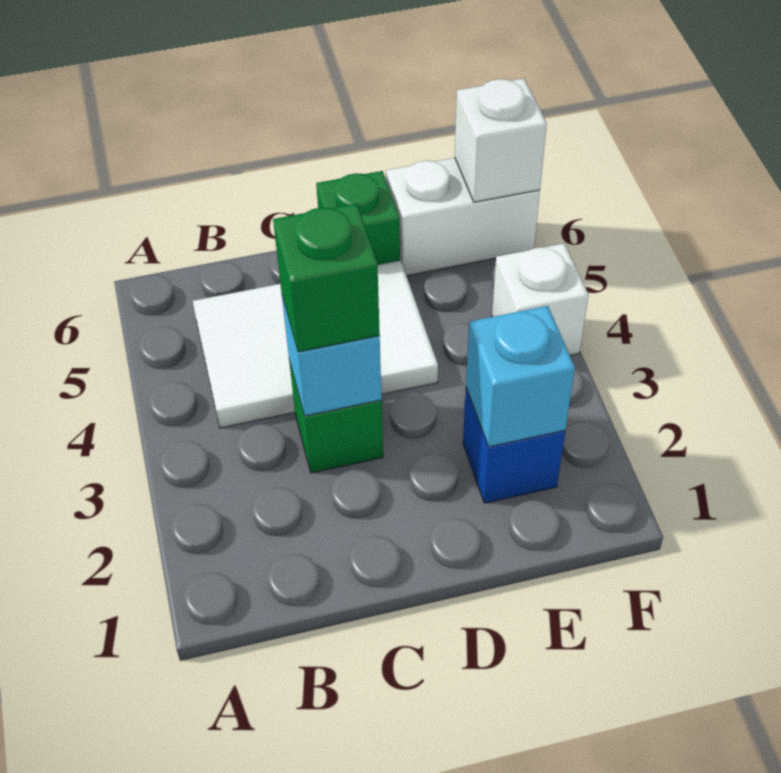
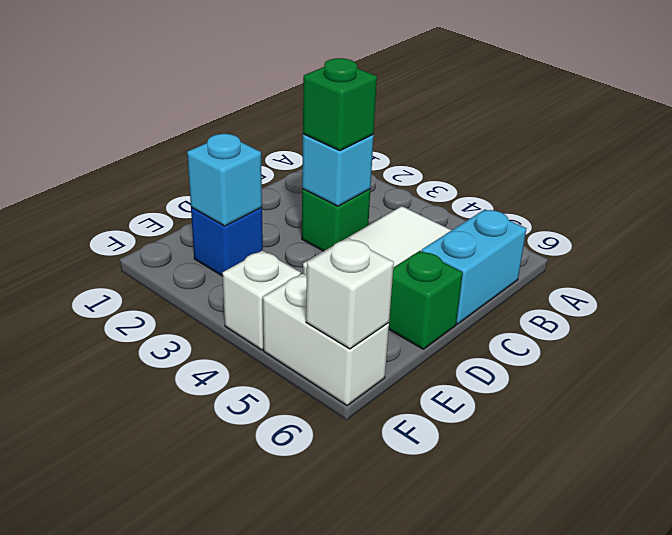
none -> cyan 1x2 brick [422,210,526,324]
white 1x2 brick [386,158,540,276] -> white 1x2 brick turned to [263,273,389,405]

